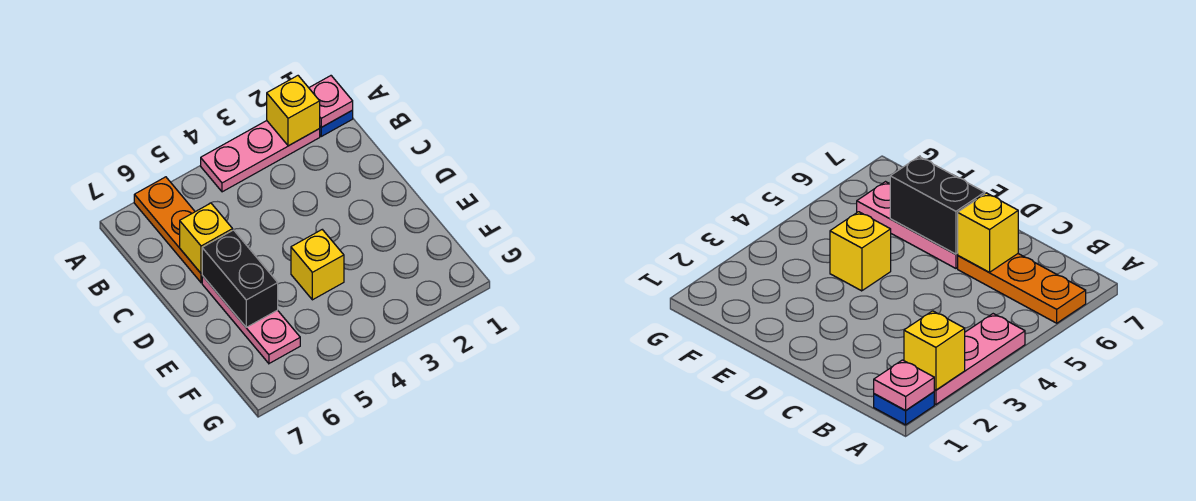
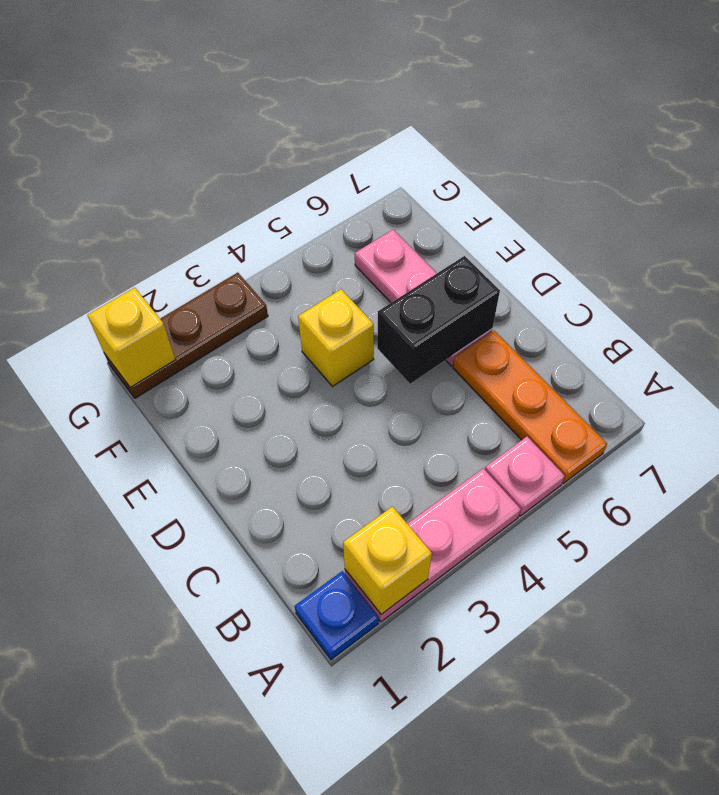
pink 1x1 plate [309,76,353,127] -> pink 1x1 plate moved to [485,437,565,516]
yellow 1x1 brick [180,203,233,274] -> yellow 1x1 brick moved to [88,288,175,387]
black 1x2 brick [202,230,278,327] -> black 1x2 brick turned to [377,256,500,384]
none -> brown 1x3 plate [104,273,268,398]

